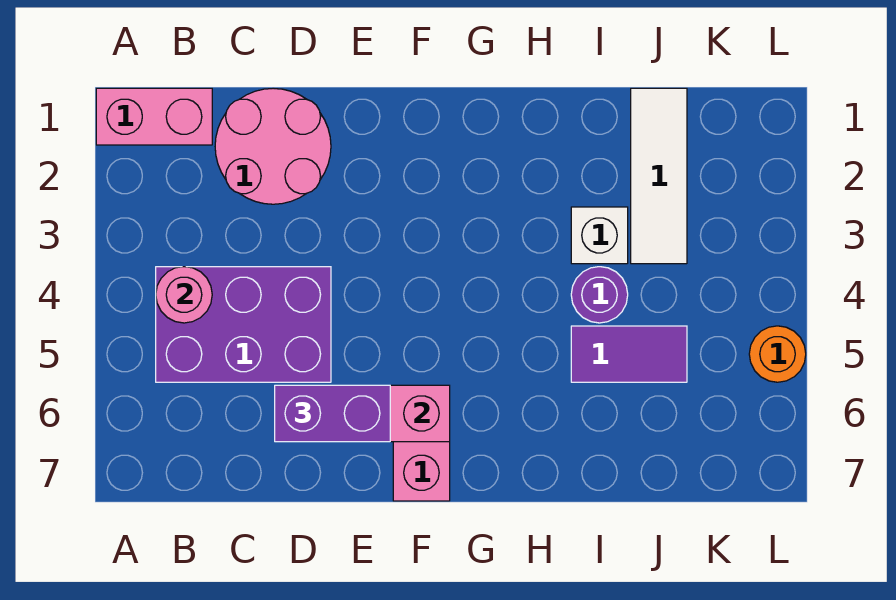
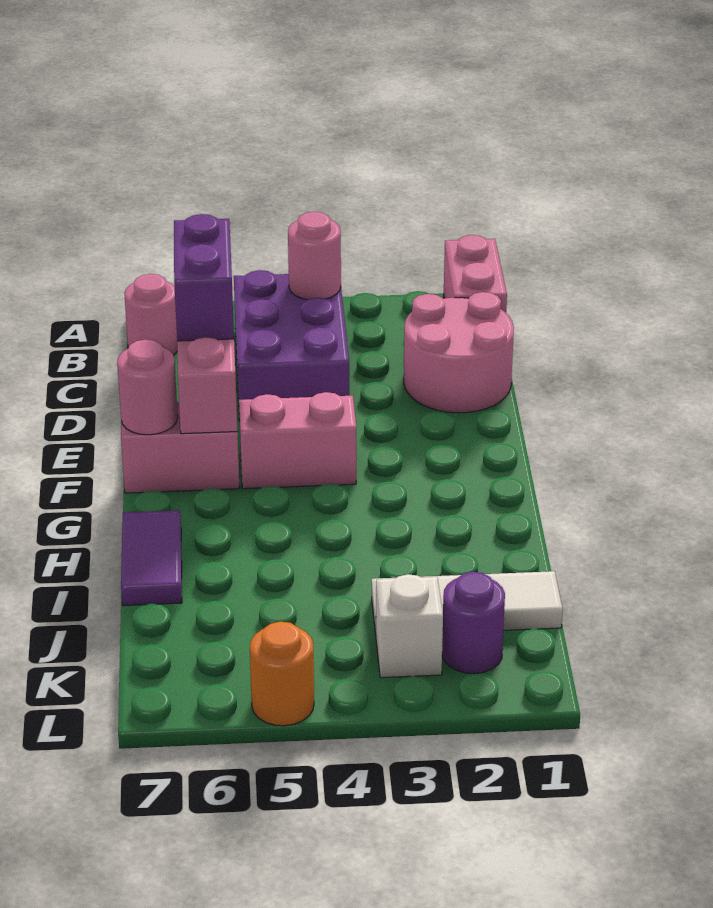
none -> pink 1x1 round brick [124,274,177,355]
none -> pink 1x2 brick [239,392,356,489]
none -> pink 1x1 round brick [117,339,178,435]
white 1x1 brick [571,207,628,264] -> white 1x1 brick moved to [376,574,443,678]
purple 1x1 round brick [571,267,628,323] -> purple 1x1 round brick moved to [442,572,505,674]
purple 1x2 tile [571,326,687,382] -> purple 1x2 tile moved to [121,510,182,606]

